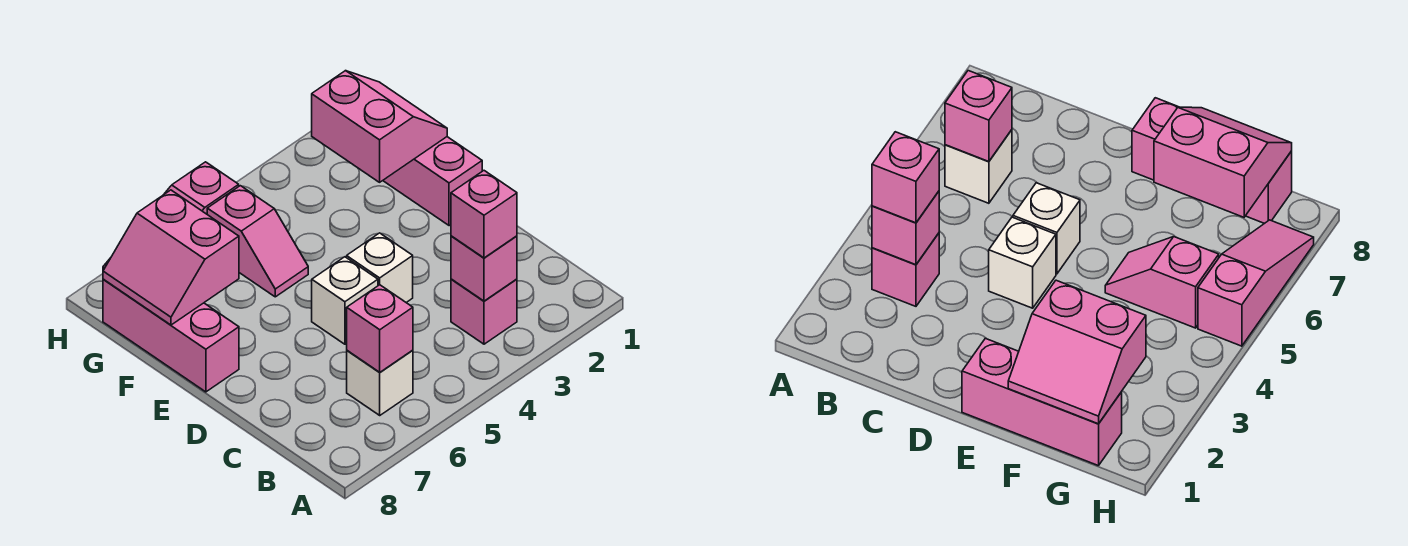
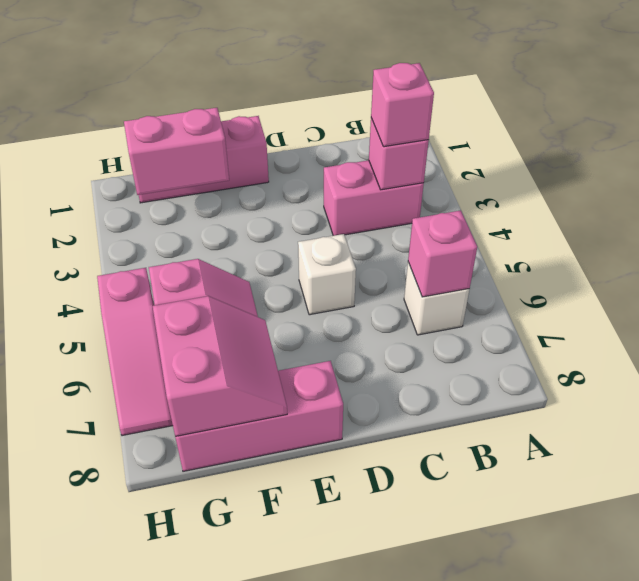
pink 1x1 brick [451,279,517,344] -> pink 1x2 brick [324,160,424,236]
white 1x1 brick [346,233,413,302] -> none
pink 2x2 slope [103,190,239,325] -> pink 2x2 slope turned to [152,296,287,436]

